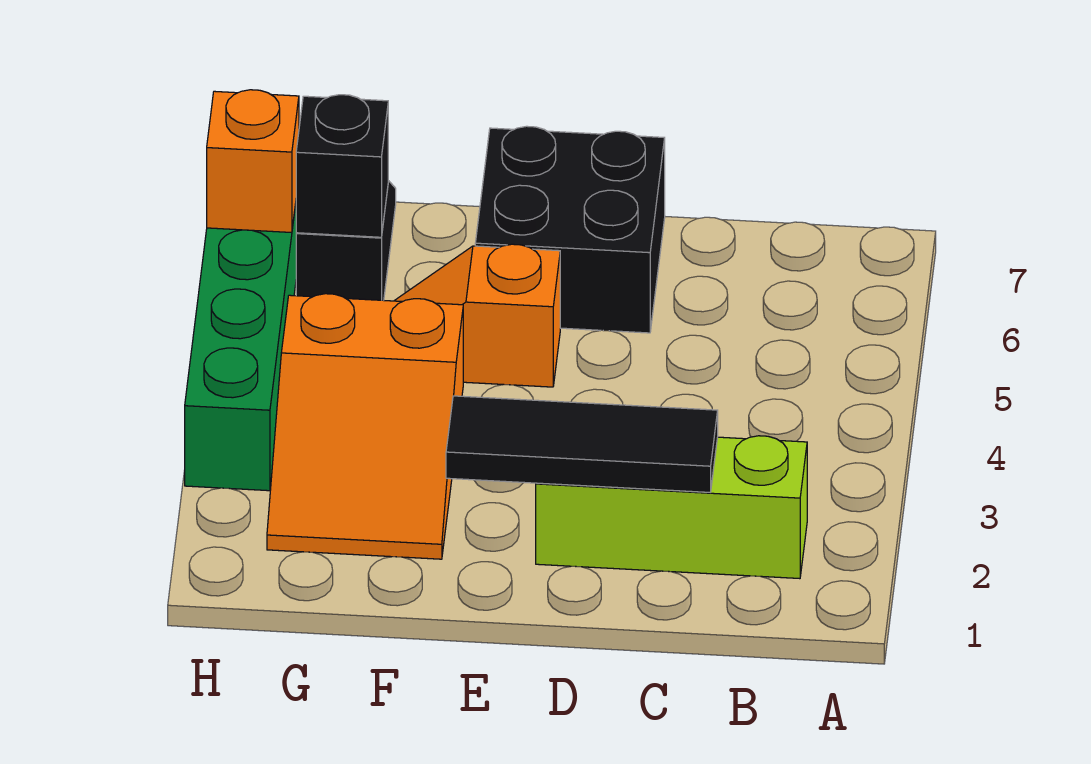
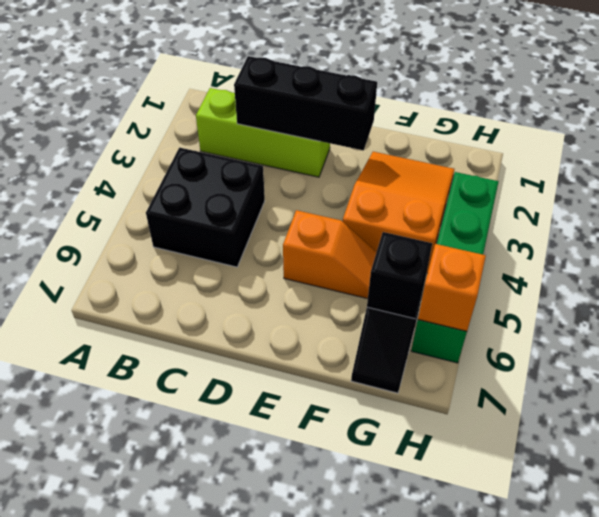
black 1x3 tile [446,396,718,492] -> black 1x3 brick [234,56,377,150]
black 2x2 brick [475,126,665,333] -> black 2x2 brick moved to [146,148,265,267]

